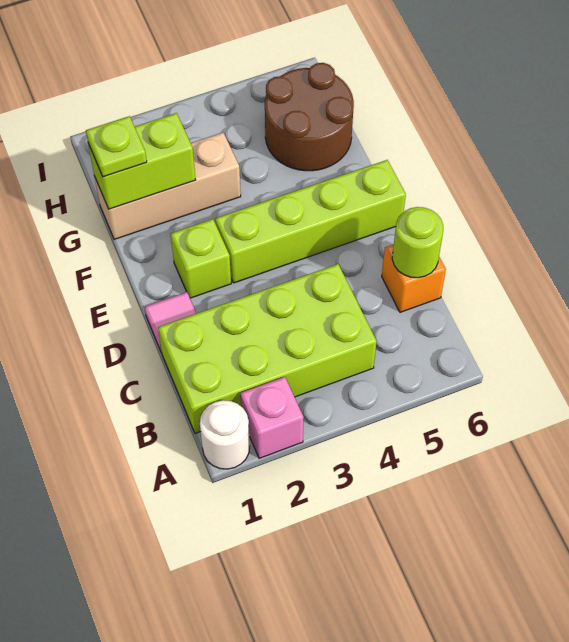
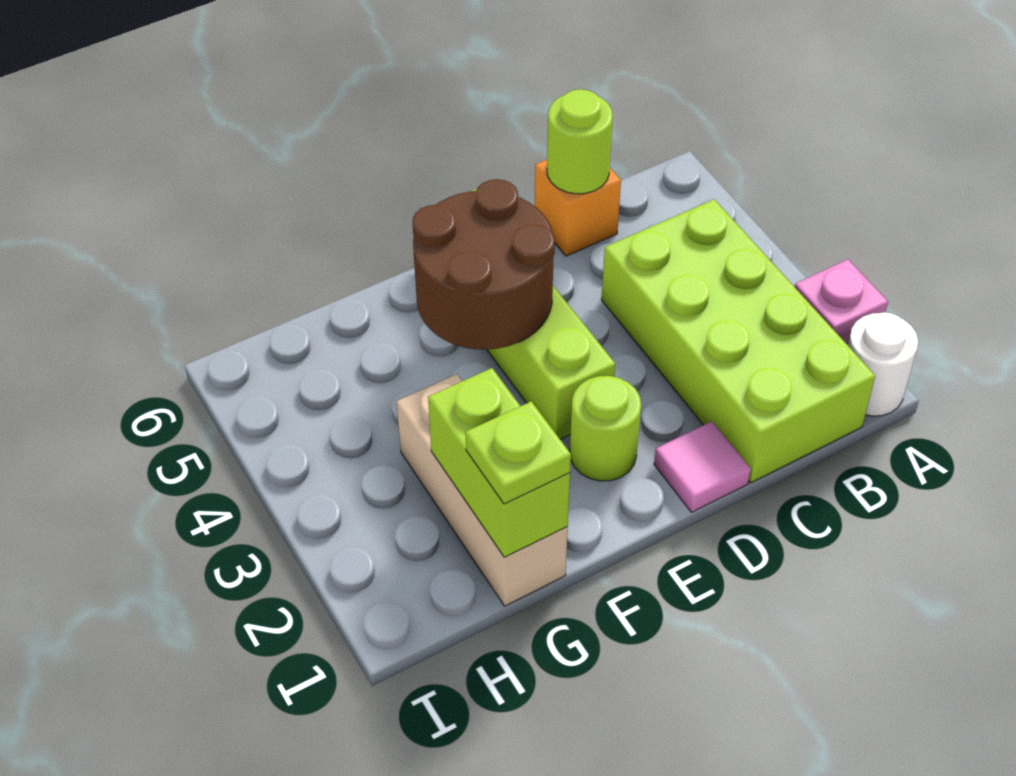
lime 1x1 brick [171,219,231,298] -> lime 1x1 round brick [570,376,641,481]
brown 2x2 round brick [265,63,354,171] -> brown 2x2 round brick moved to [413,179,555,350]

